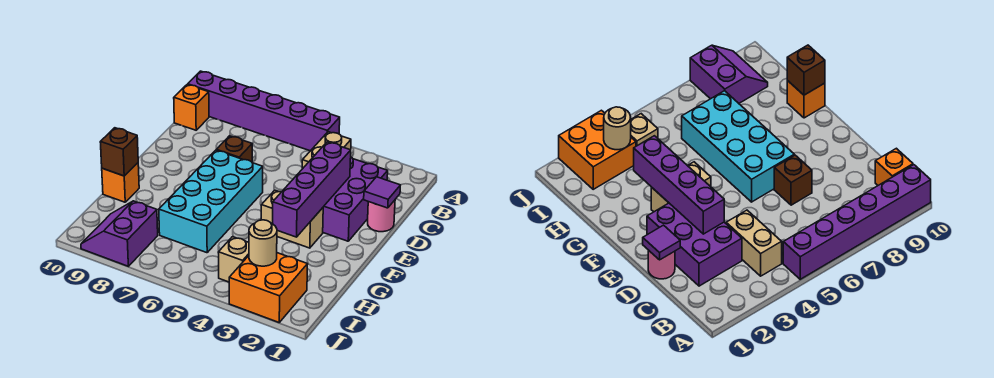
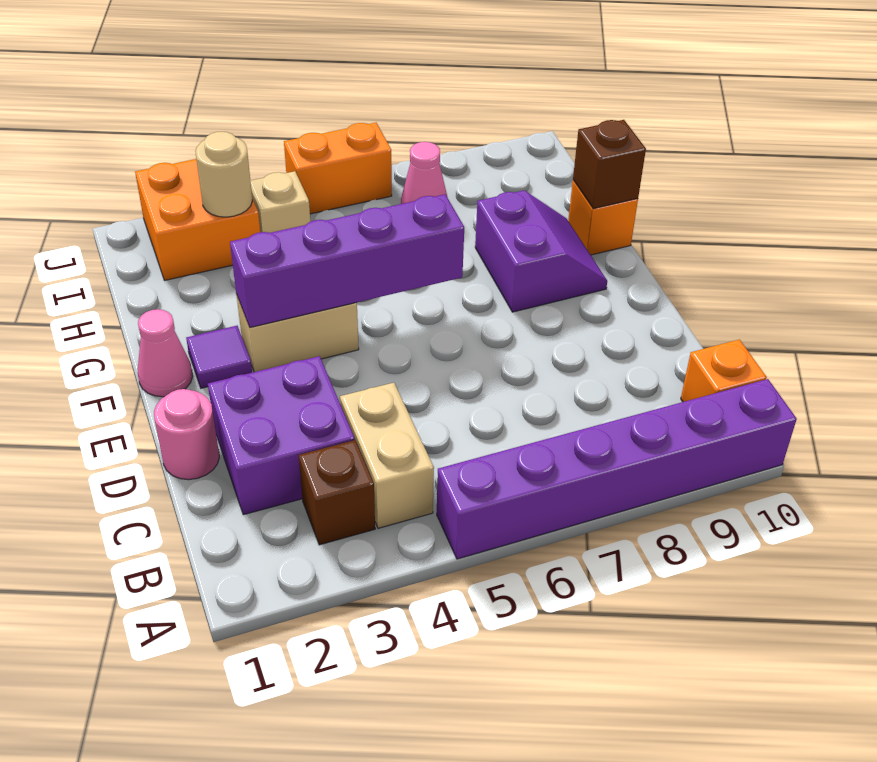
purple 2x3 brick [323,157,388,241] -> purple 2x2 brick [208,356,355,515]
purple 1x1 tile [364,177,400,208] -> purple 1x1 tile moved to [186,326,252,388]
purple 1x4 brick [273,142,351,237] -> purple 1x4 brick turned to [230,194,464,327]
brown 1x1 brick [216,136,252,162] -> brown 1x1 brick moved to [299,440,375,545]
cyan 2x4 brick [159,150,263,253] -> none
none -> pink 1x1 cone [138,309,193,397]
none -> pink 1x1 cone [401,142,447,204]
purple 2x2 slope [81,201,158,266] -> purple 2x2 slope moved to [475,190,607,312]
none -> orange 1x2 brick [284,123,392,214]

